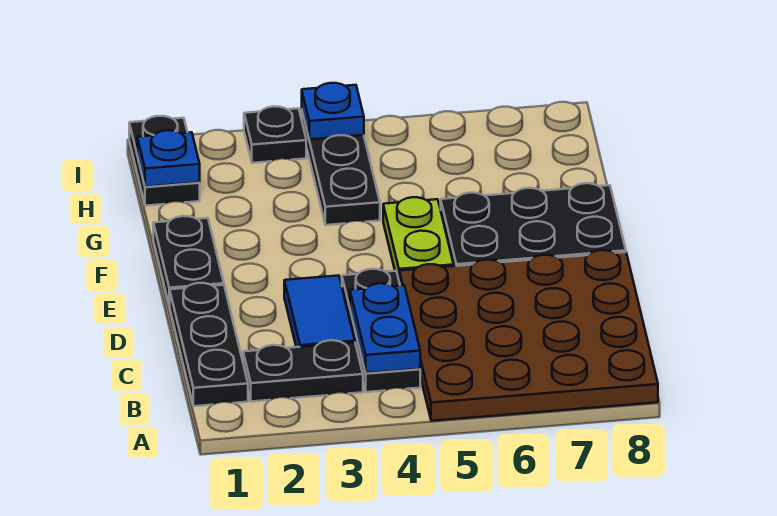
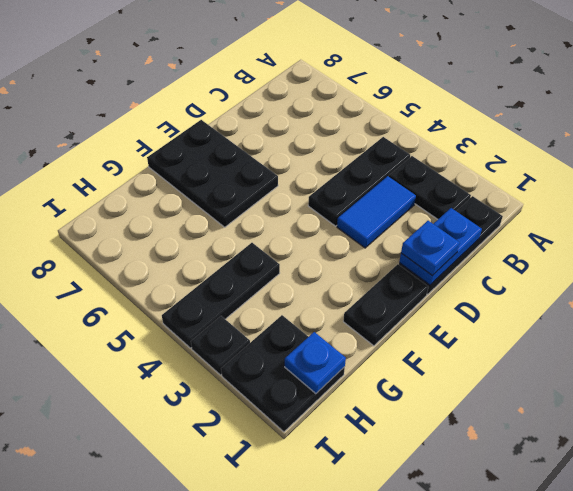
brown 4x4 plate [399,250,658,421] -> none
blue 1x2 plate [350,283,420,373] -> blue 1x2 plate moved to [399,208,482,285]
lime 1x2 plate [383,197,454,279] -> none
black 1x2 plate [129,116,200,206] -> black 2x2 plate [221,315,345,432]
blue 1x1 plate [302,83,364,139] -> blue 1x1 plate moved to [401,221,460,276]

